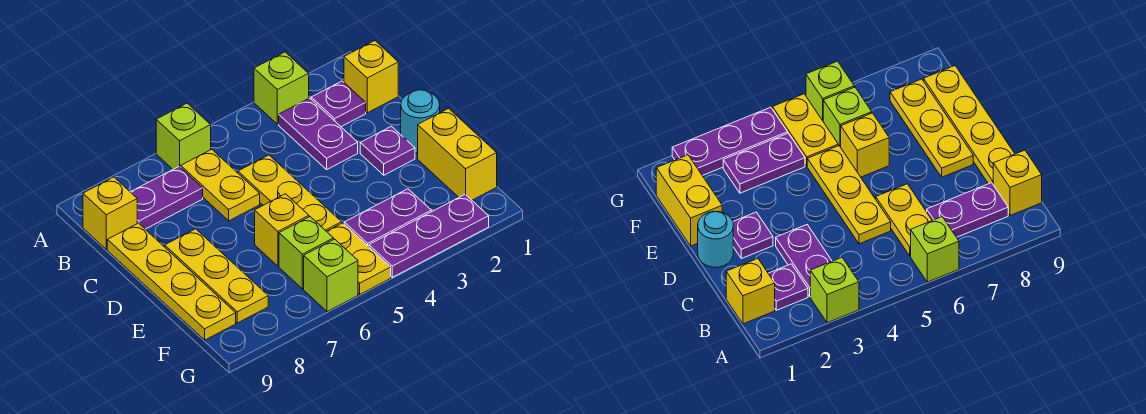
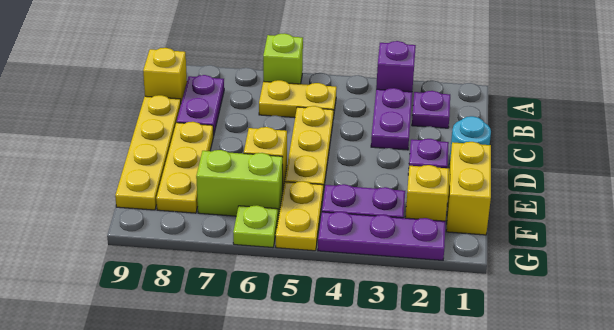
lime 1x1 brick [254,52,309,124] -> purple 1x1 brick [376,41,416,92]
yellow 1x1 brick [344,41,398,113] -> yellow 1x1 brick moved to [405,165,449,221]
yellow 1x2 plate [181,149,260,221] -> yellow 1x2 plate turned to [259,80,337,118]
purple 1x2 plate [131,167,203,229] -> purple 1x2 plate turned to [177,75,224,136]
lime 1x1 brick [279,217,334,289] -> lime 1x2 brick [196,150,283,217]
lime 1x1 brick [304,239,358,312] -> lime 1x1 plate [233,205,278,248]

